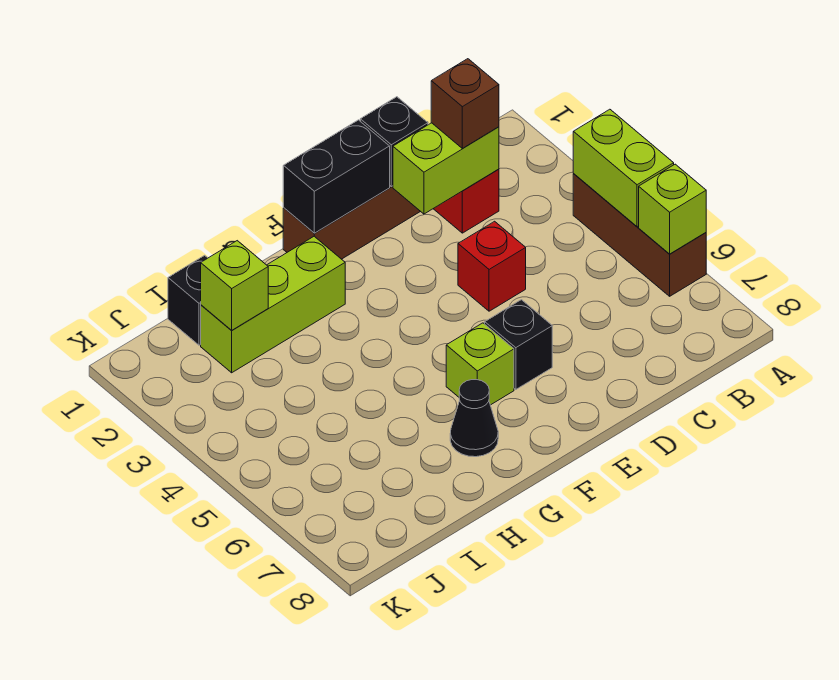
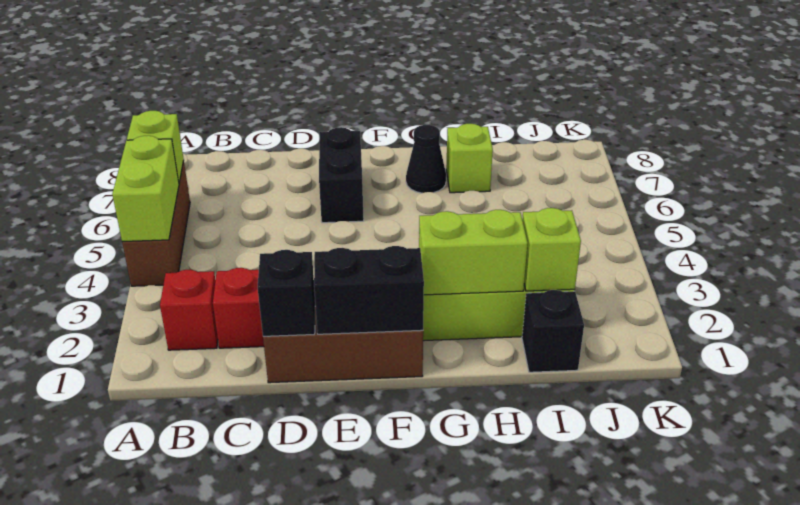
lime 1x2 brick [393,123,499,214] -> lime 1x2 brick moved to [419,210,528,295]
brown 1x1 brick [431,59,499,148] -> none
red 1x1 brick [458,221,526,311] -> red 1x1 brick moved to [160,270,218,350]
black 1x1 brick [485,300,552,389] -> black 1x2 brick [319,127,364,223]
lime 1x1 brick [446,323,514,405] -> lime 1x1 brick moved to [446,124,493,193]

